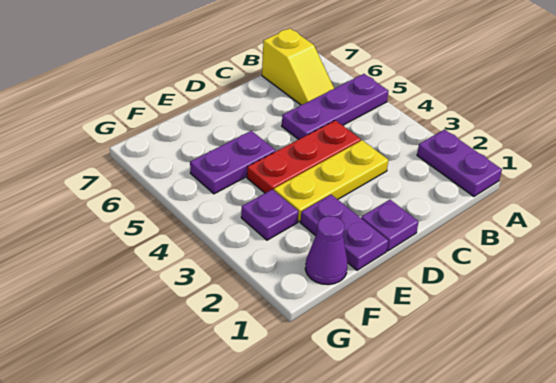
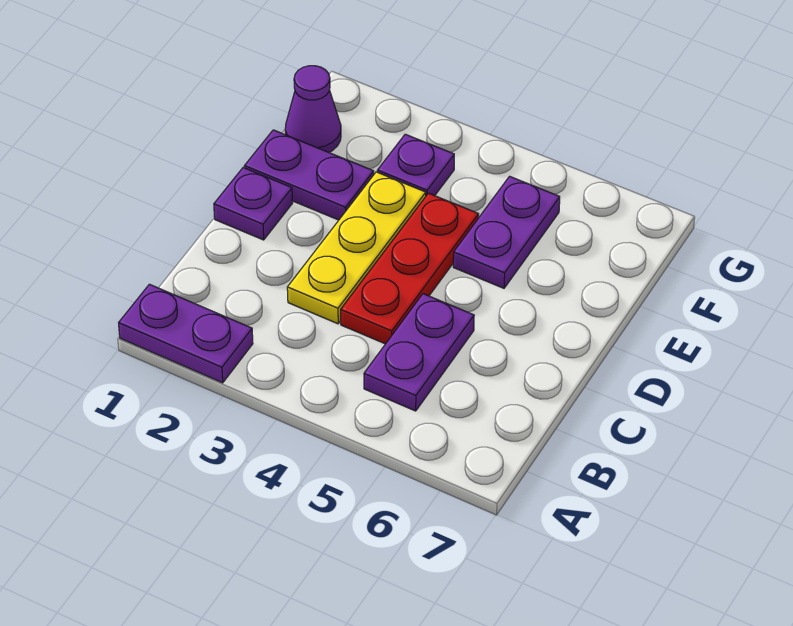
purple 1x3 plate [282,74,388,139] -> purple 1x2 plate [364,294,474,411]
yellow 1x2 slope [262,28,334,105] -> none

